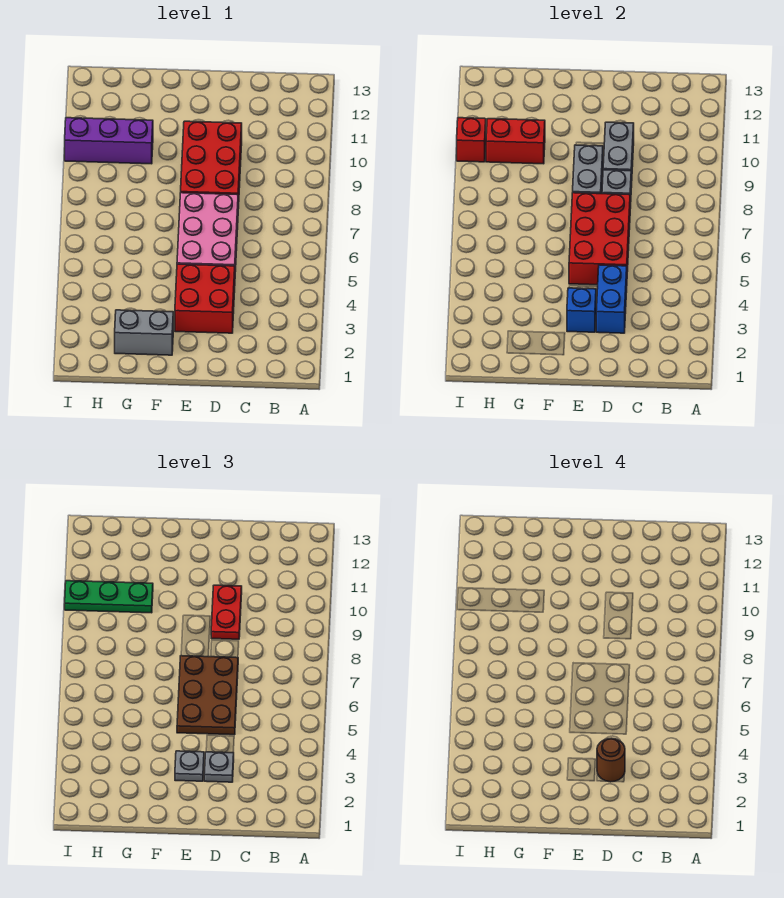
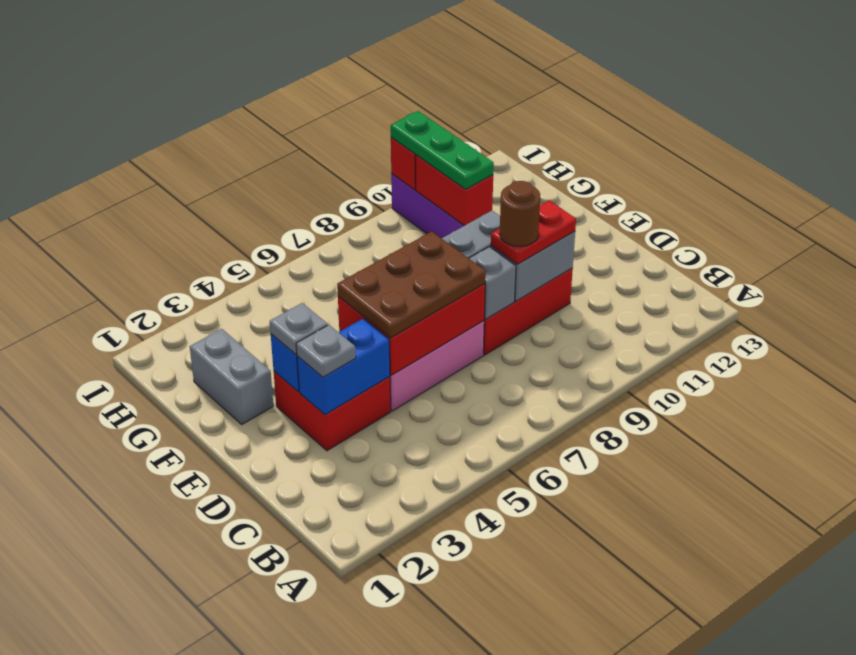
brown 1x1 round brick [597,738,625,782] -> brown 1x1 round brick moved to [500,181,540,247]

